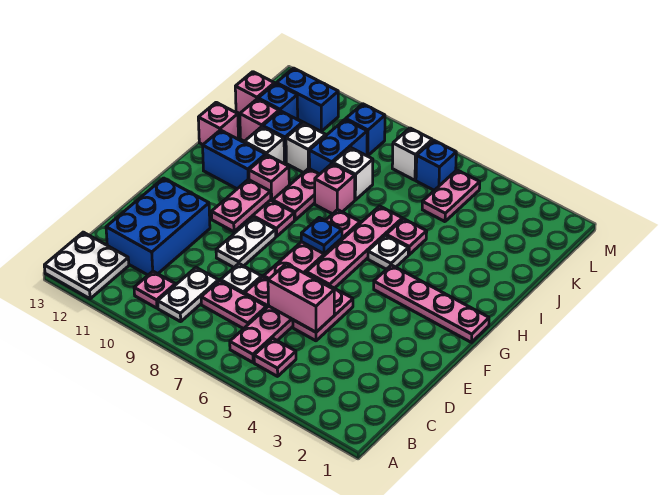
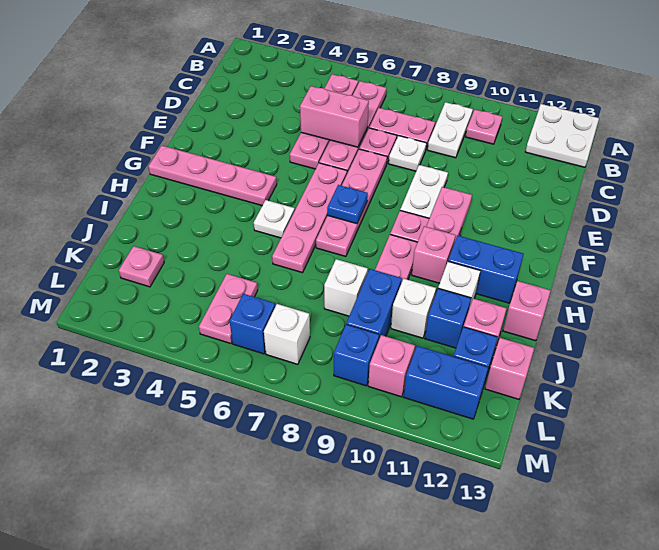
blue 2x3 brick [106,178,210,275] -> none
pink 1x1 plate [386,219,427,255] -> pink 1x1 plate moved to [119,246,164,287]
pink 1x1 brick [315,164,355,214] -> pink 1x1 brick moved to [368,335,415,397]

